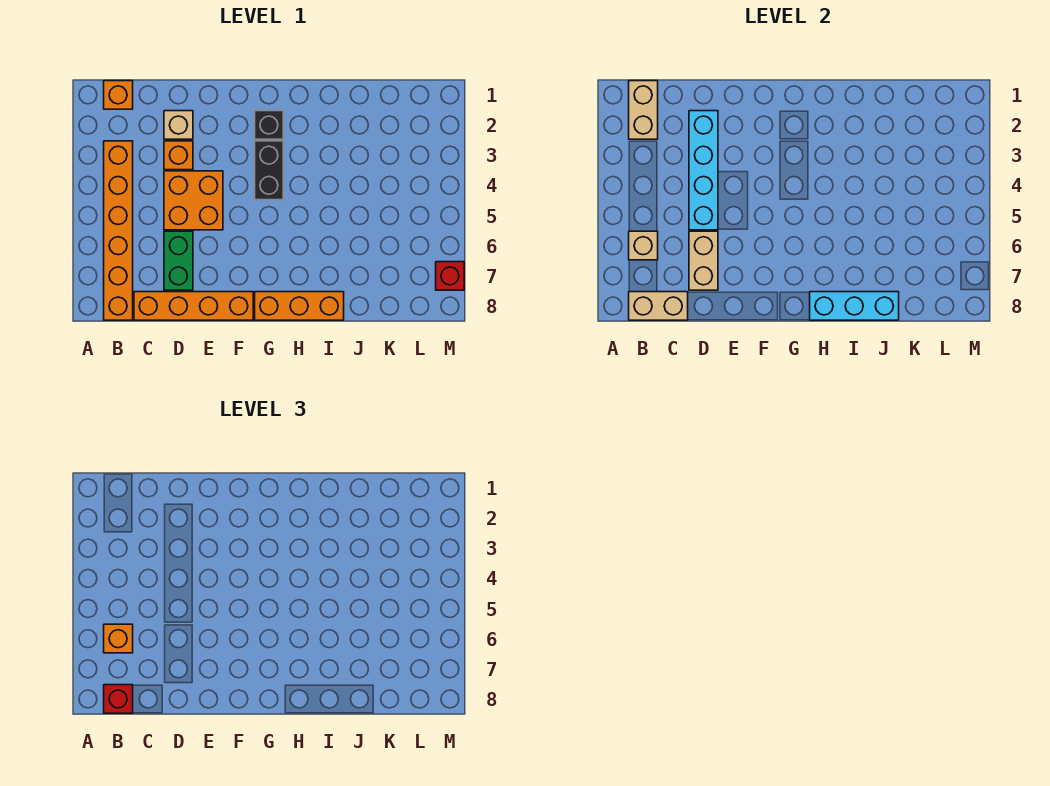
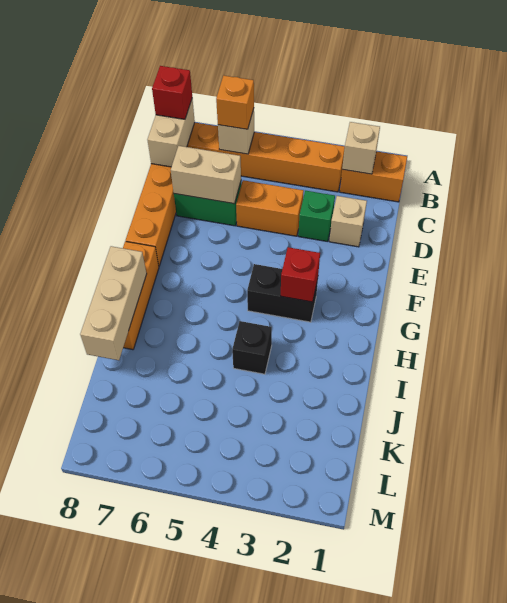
orange 1x1 brick [104,81,133,109] -> orange 1x2 brick [340,151,407,202]
tan 1x2 brick [629,81,658,139] -> tan 1x1 brick [342,122,380,174]
cyan 1x4 brick [689,111,718,230] -> none
orange 1x1 brick [164,141,193,170] -> green 1x1 brick [298,191,335,242]
orange 2x2 brick [164,171,223,230] -> orange 1x2 brick [236,180,304,236]
black 1x1 brick [255,111,283,139] -> black 1x1 brick moved to [232,321,272,374]
cyan 1x3 brick [810,292,899,320] -> tan 1x3 brick [80,246,147,360]
red 1x1 brick [436,262,464,290] -> red 1x1 brick moved to [281,247,320,302]

